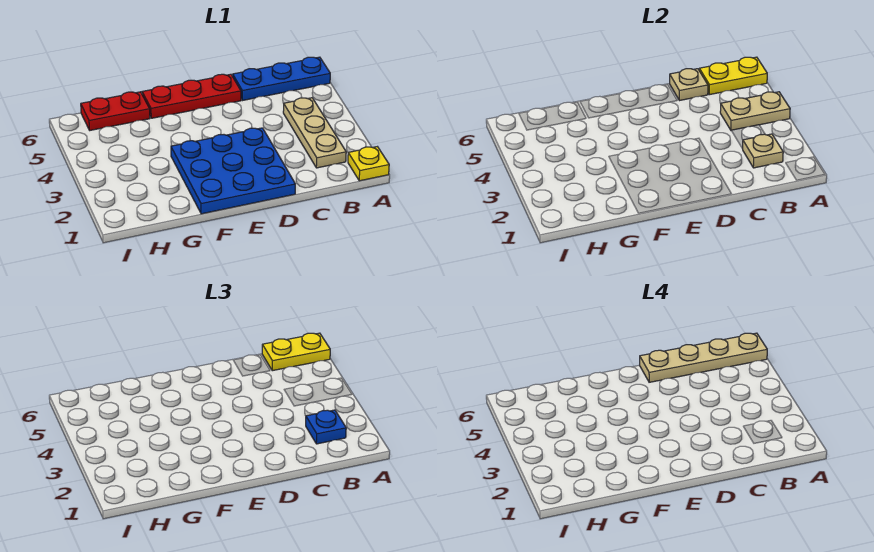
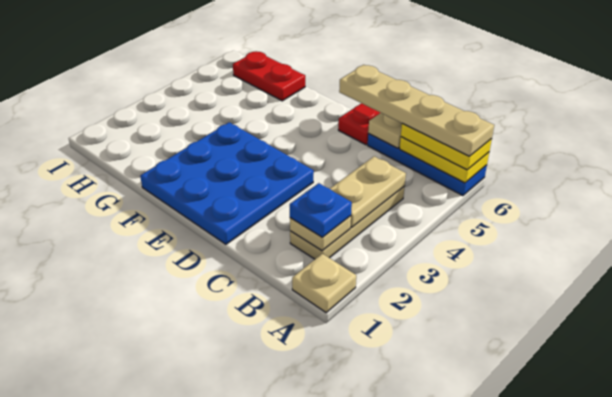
yellow 1x1 plate [348,147,389,181] -> tan 1x1 plate [292,254,356,313]
tan 1x2 plate [720,92,790,130] -> tan 1x2 plate turned to [330,156,406,227]
red 1x3 plate [142,74,241,118] -> red 1x1 plate [338,103,380,145]

